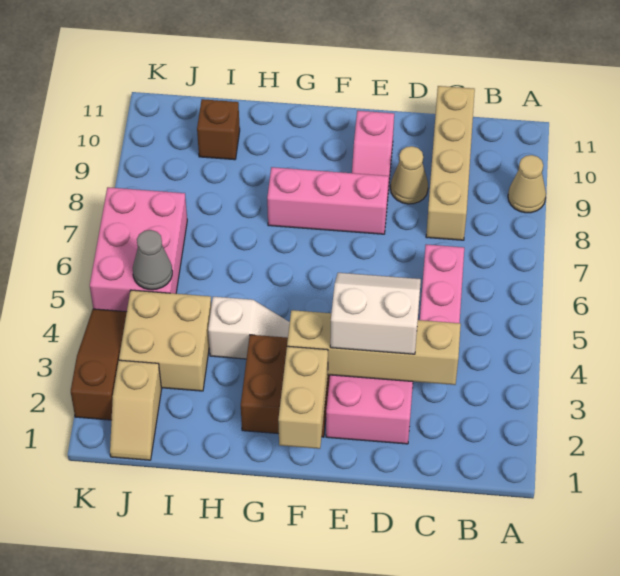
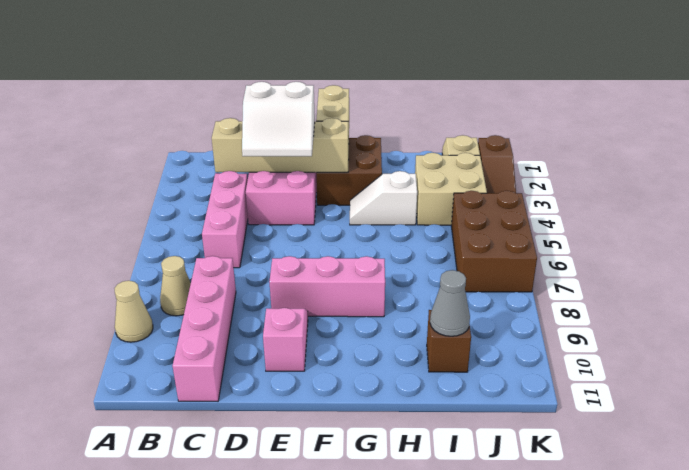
tan 1x4 brick [426,86,475,240] -> pink 1x4 brick [173,256,236,401]
tan 1x1 cone [391,146,428,204] -> tan 1x1 cone moved to [160,256,191,316]
pink 2x3 brick [90,187,187,312] -> brown 2x3 brick [451,191,537,292]
grey 1x1 cone [133,230,172,290] -> grey 1x1 cone moved to [430,270,470,336]

